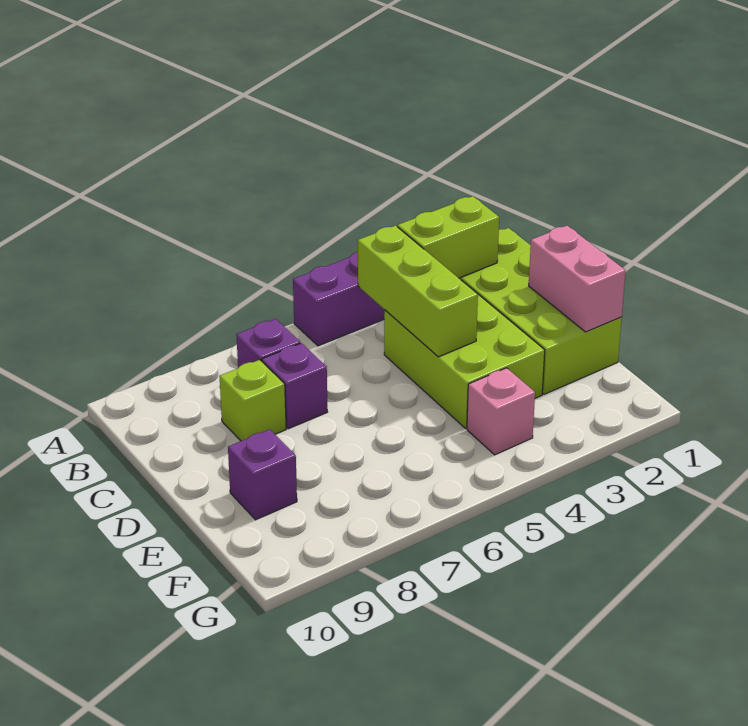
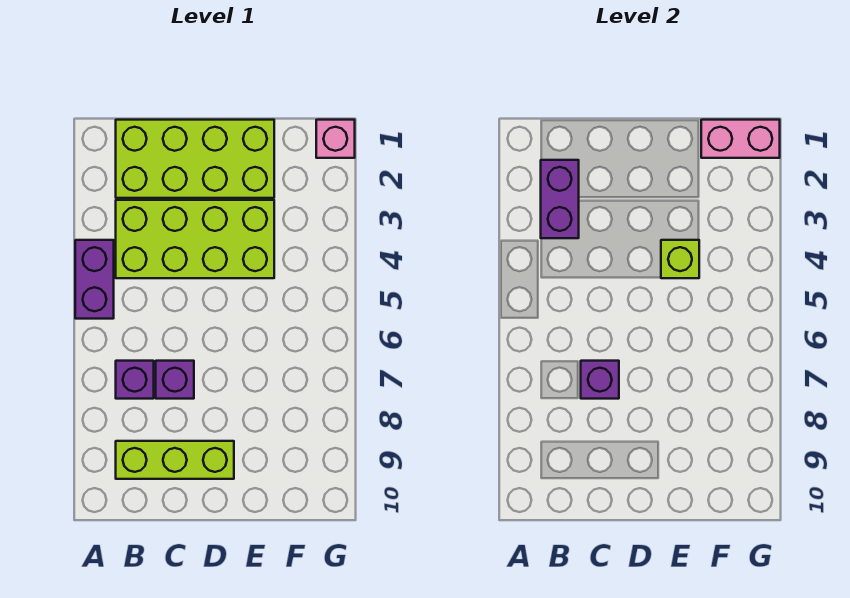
lime 1x2 brick [398,196,499,278] -> purple 1x2 brick [541,160,579,238]
lime 1x3 brick [358,226,478,357] -> lime 1x3 brick moved to [116,441,234,479]
lime 2x3 brick [384,284,545,428] -> lime 2x4 brick [116,200,274,278]
lime 1x1 brick [219,360,286,441] -> lime 1x1 brick moved to [661,240,699,278]
pink 1x2 brick [529,226,626,332] -> pink 1x2 brick moved to [701,120,780,158]
purple 1x1 brick [228,429,297,520] -> purple 1x1 brick moved to [581,361,619,399]
pink 1x1 brick [467,368,535,455] -> pink 1x1 brick moved to [316,120,355,158]

